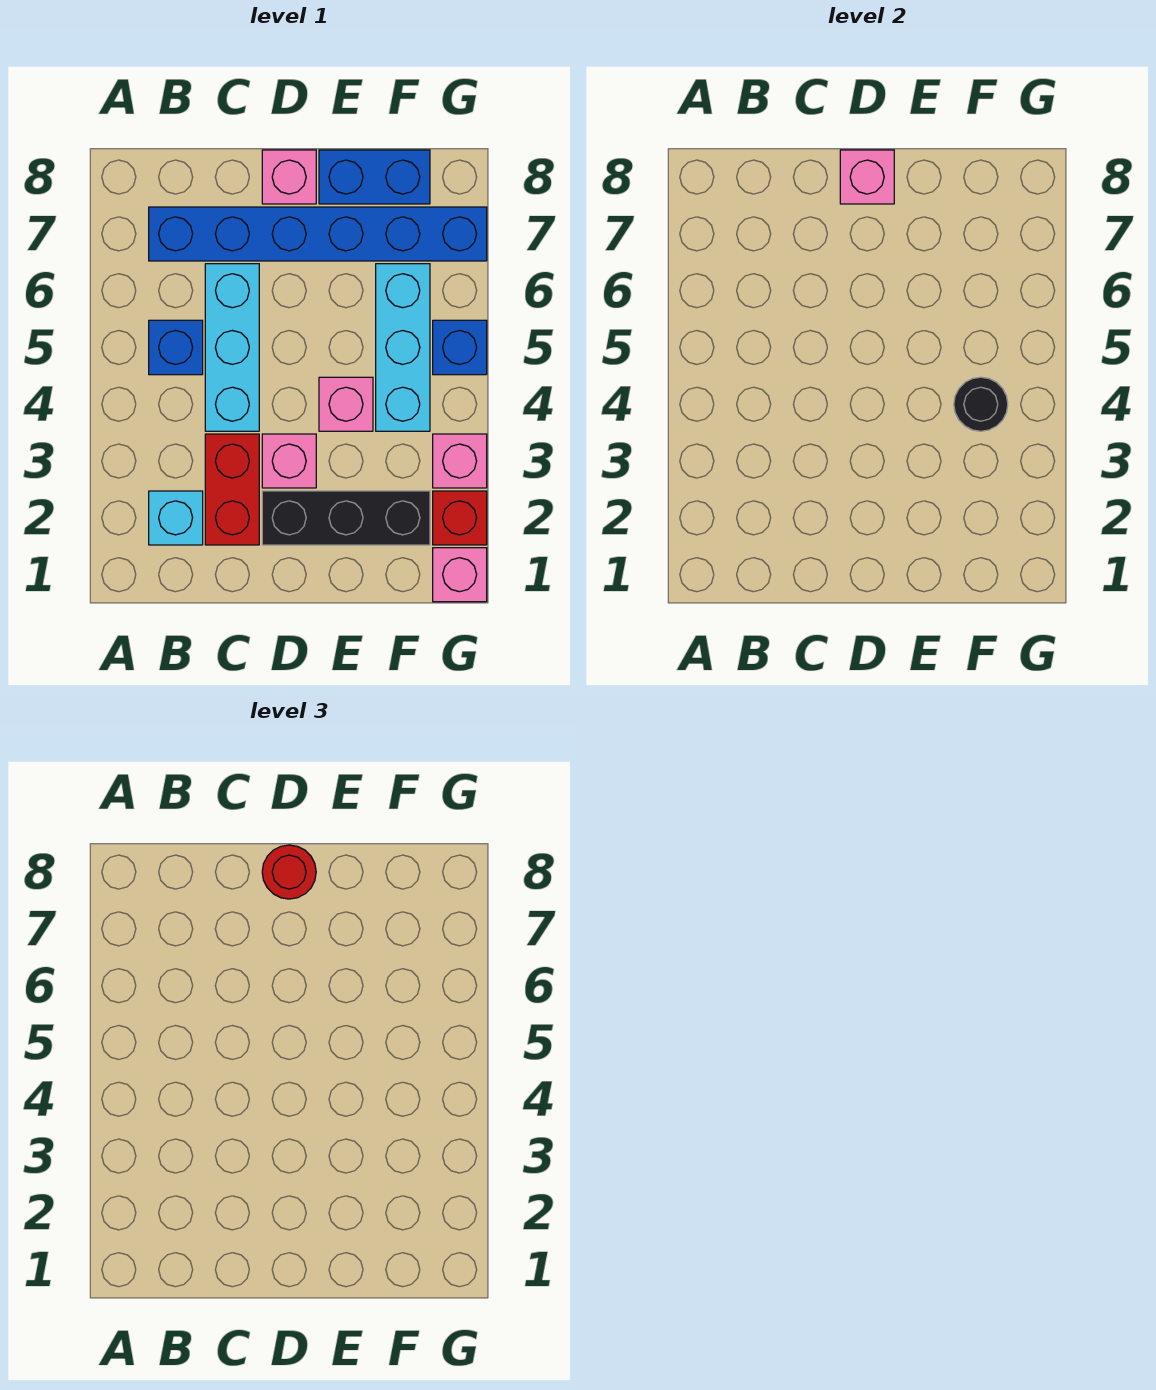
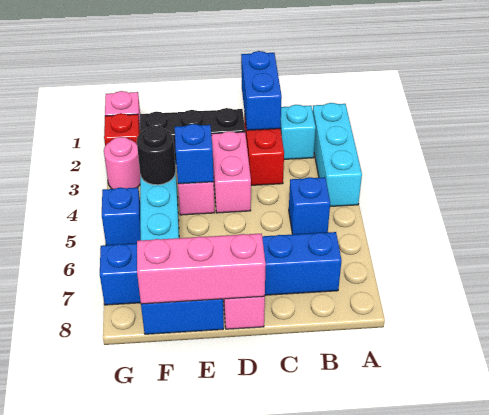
none -> blue 1x2 brick [241,51,282,130]
cyan 1x3 brick [205,264,259,431] -> cyan 1x3 brick moved to [313,103,362,206]
pink 1x1 brick [262,434,316,488] -> pink 1x2 brick [211,131,251,213]
pink 1x1 brick [840,150,894,204] -> pink 1x3 brick [137,233,266,304]
red 1x1 round brick [262,845,316,899] -> none
none -> blue 1x1 brick [175,124,214,184]
pink 1x1 brick [433,434,487,488] -> pink 1x1 round brick [104,137,140,189]

